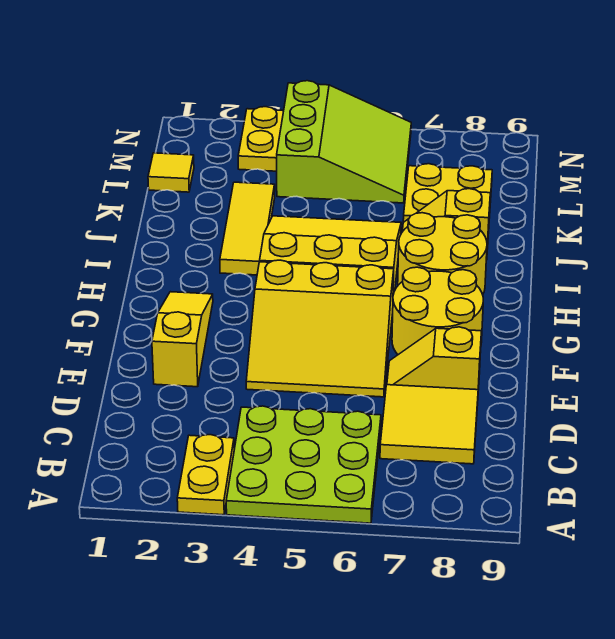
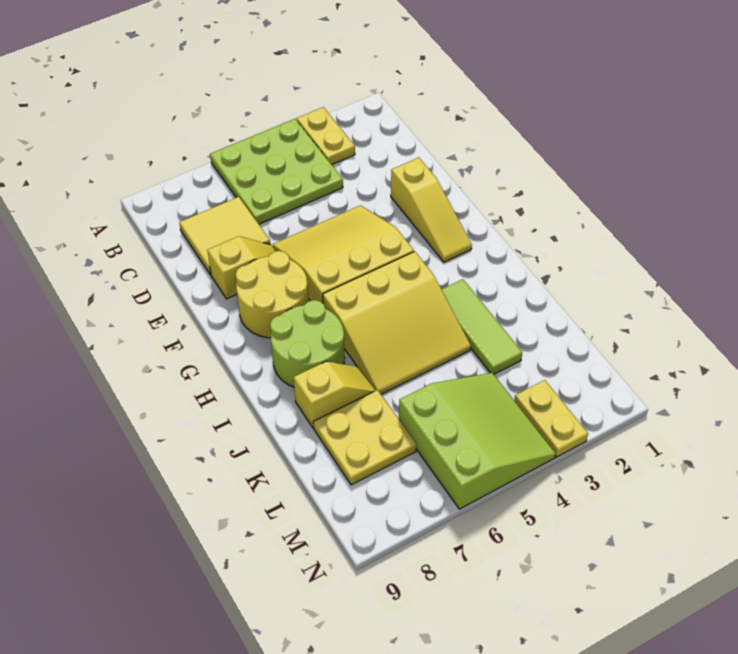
yellow 2x2 round brick [398,213,487,295] -> lime 2x2 round brick [270,300,345,387]
yellow 1x3 tile [220,182,275,275] -> lime 1x3 tile [441,279,522,374]
yellow 1x1 tile [148,153,194,192] -> none
lime 3x3 slope [277,81,411,203] -> lime 3x3 slope turned to [399,373,556,509]

